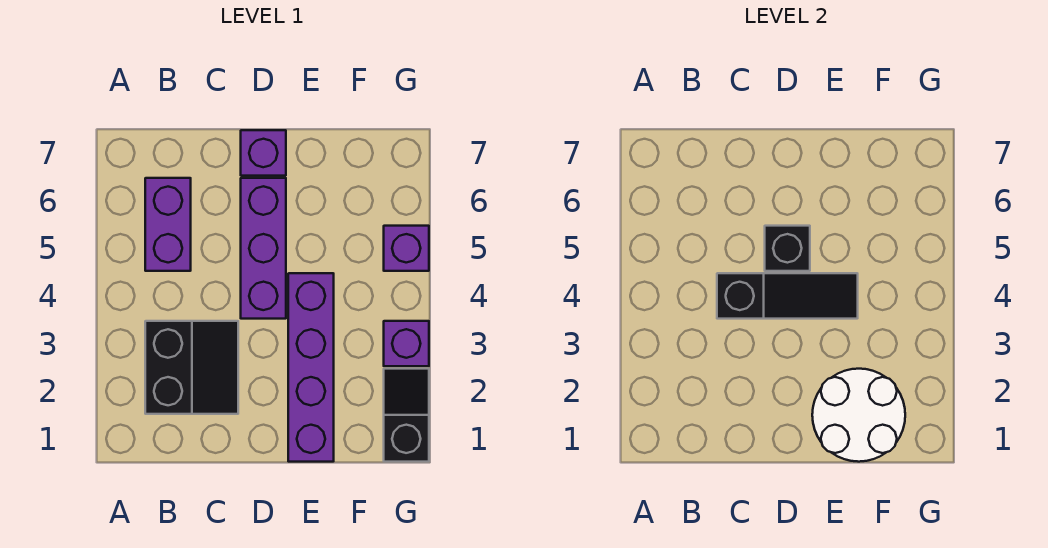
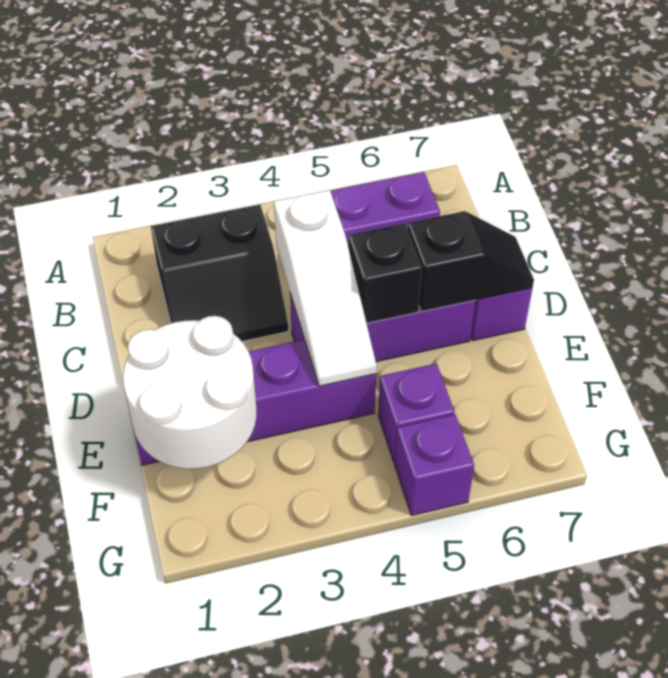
black 1x3 slope [717,273,858,319] -> white 1x3 slope [274,190,377,386]
black 1x2 slope [384,369,429,462] -> black 1x2 slope moved to [407,211,534,312]
purple 1x1 brick [384,321,429,366] -> purple 1x1 brick moved to [378,363,455,463]

